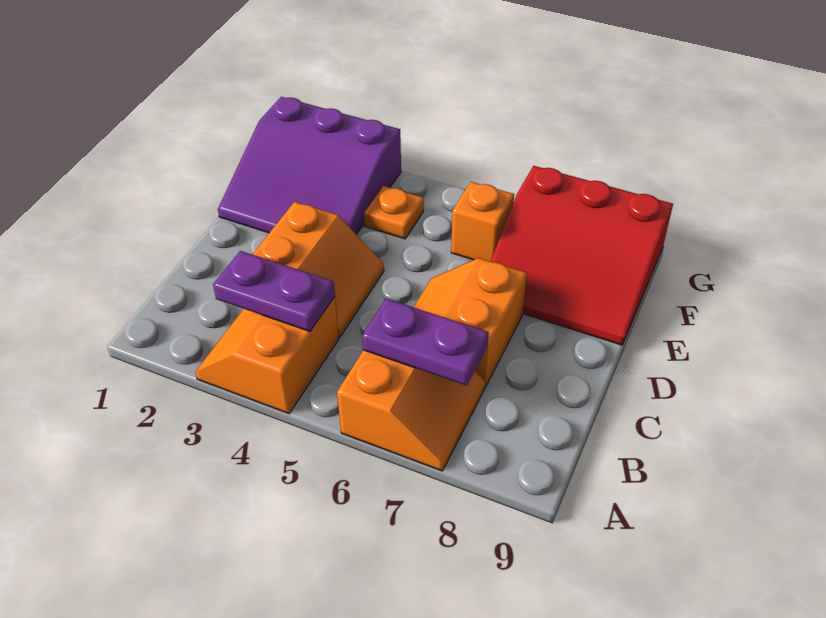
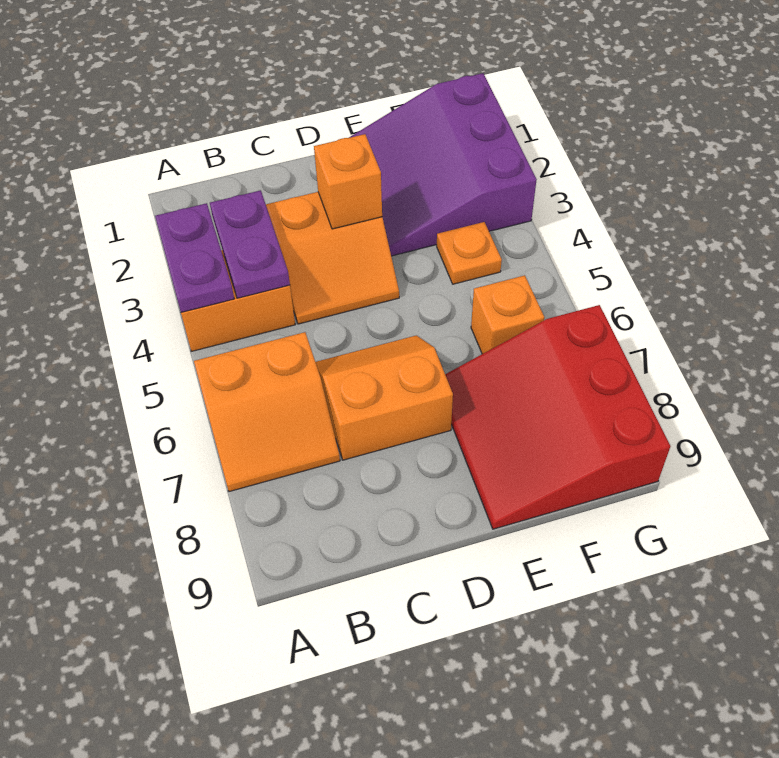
purple 1x2 plate [362,299,489,386] -> purple 1x2 plate moved to [155,203,234,312]
none -> orange 1x1 brick [314,134,382,229]

